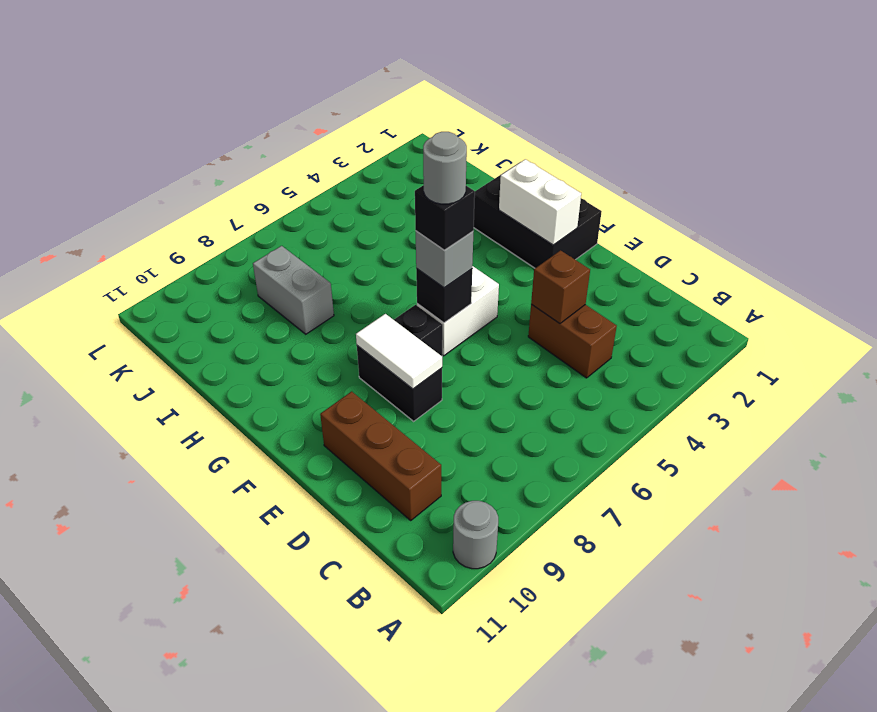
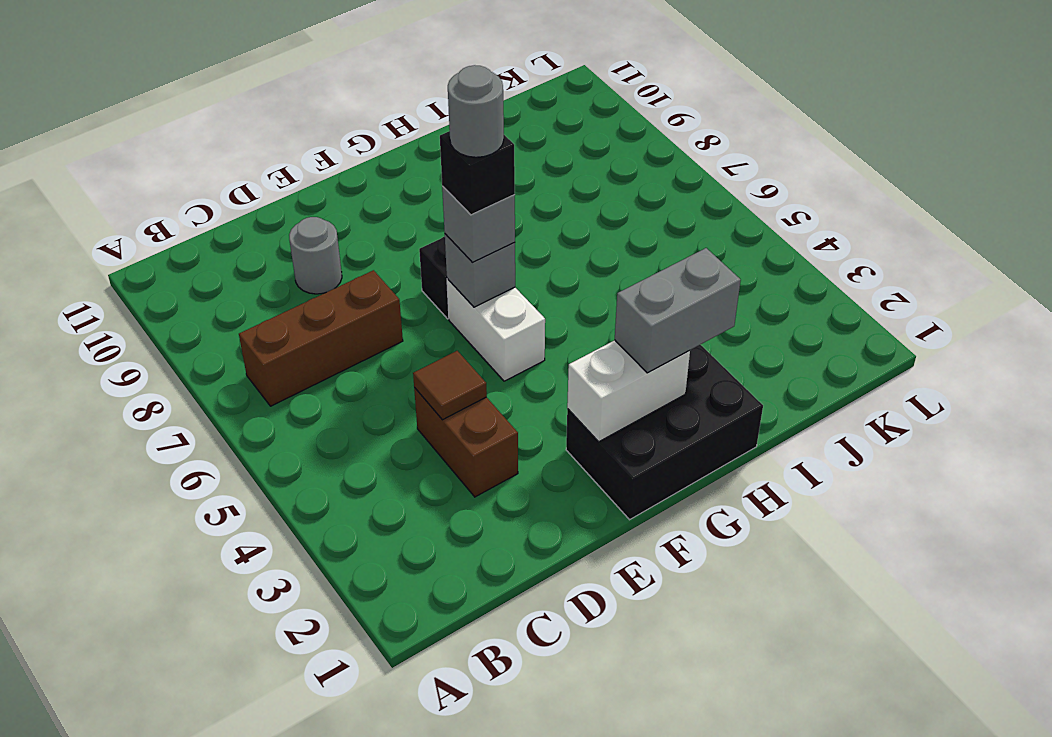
grey 1x1 round brick [453,501,498,569] -> grey 1x1 round brick moved to [289,217,342,294]
brown 1x2 brick [528,304,617,378] -> brown 1x2 brick turned to [414,388,518,497]
brown 1x3 brick [320,391,441,520] -> brown 1x3 brick moved to [239,270,403,406]
brown 1x1 brick [531,250,590,324] -> brown 1x1 tile [413,351,487,420]
black 1x2 brick [357,346,442,421] -> none
white 1x2 tile [356,314,442,389] -> none
black 1x1 brick [416,269,472,323] -> grey 1x1 brick [445,234,515,307]
grey 1x2 brick [253,246,334,334] -> grey 1x2 brick moved to [615,248,741,373]

